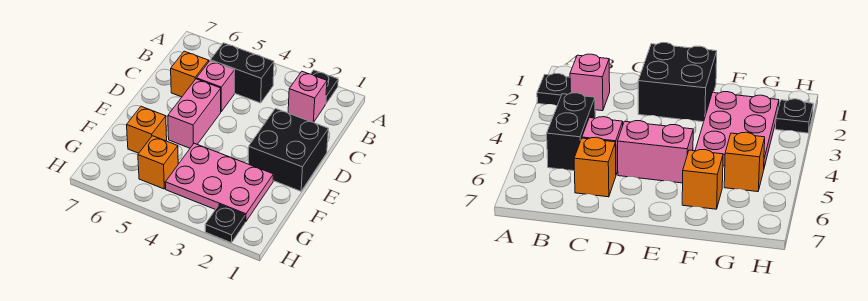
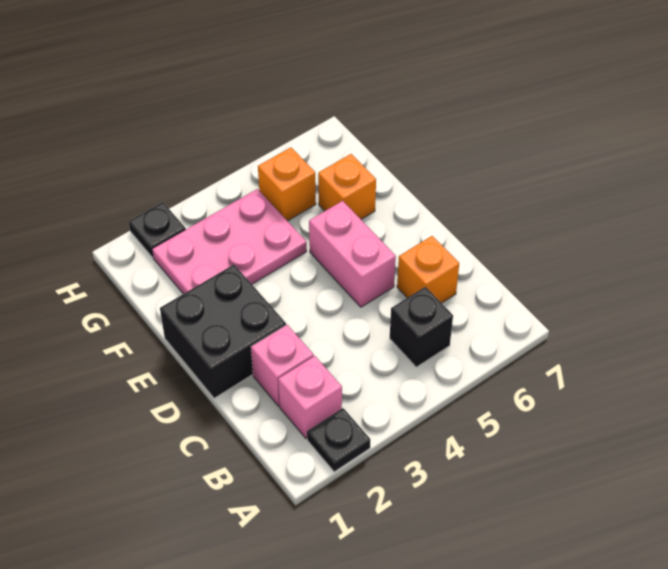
black 1x2 brick [210,43,274,103] -> black 1x1 brick [390,287,453,367]
pink 1x1 brick [197,61,235,111] -> pink 1x1 brick moved to [251,325,314,406]

